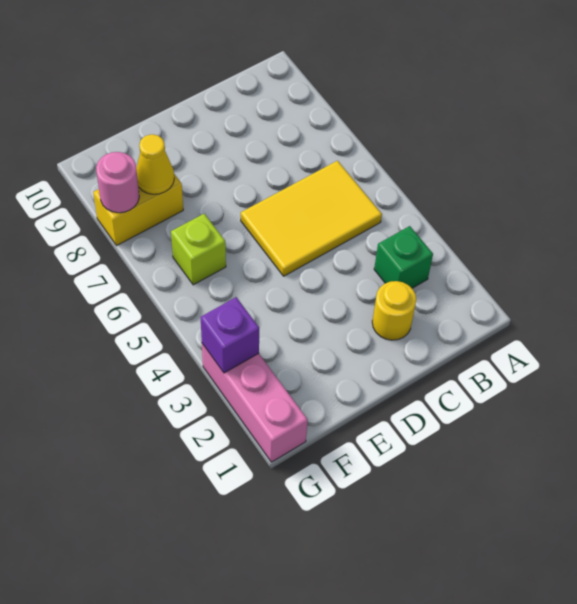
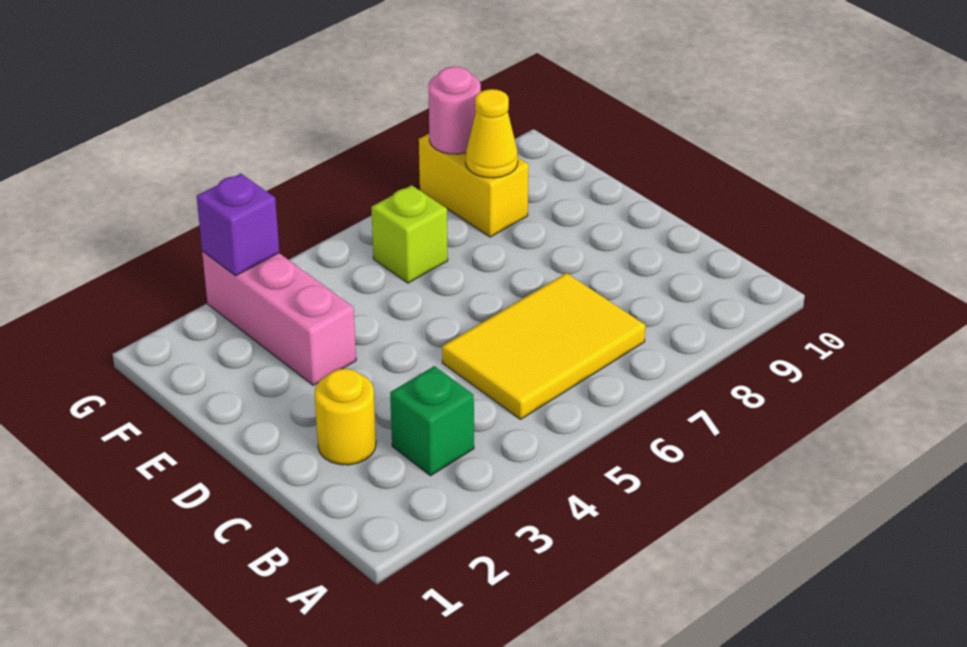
yellow 2x3 tile [241,161,382,276] -> yellow 2x3 tile turned to [442,273,646,419]
pink 1x3 brick [202,344,308,462] -> pink 1x3 brick turned to [202,251,356,385]

